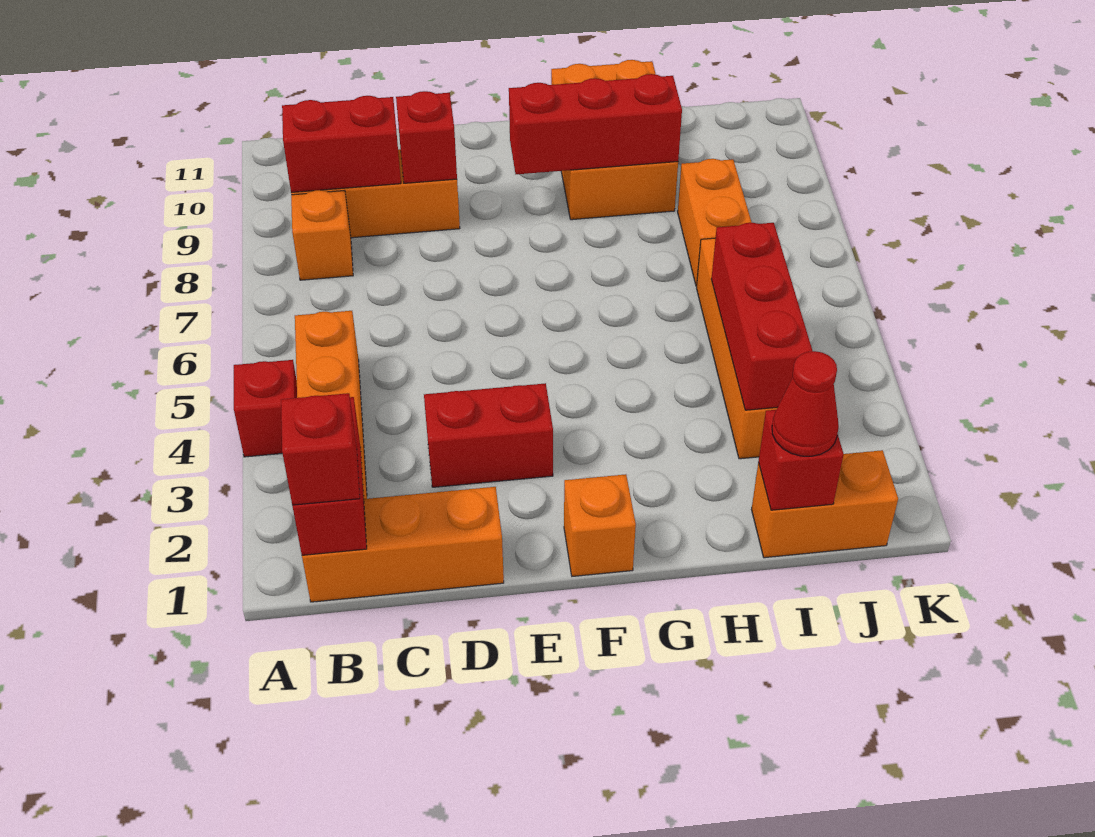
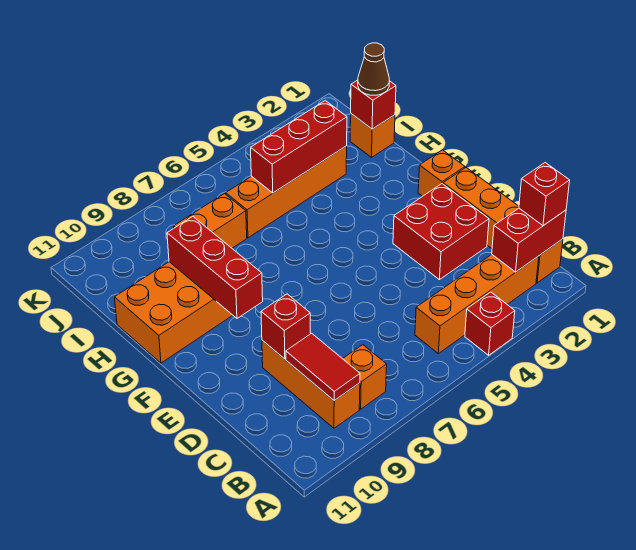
orange 1x3 brick [302,487,504,602] -> orange 1x4 brick [443,168,563,283]
red 1x2 brick [282,96,401,192] -> red 1x2 tile [286,333,360,401]
red 1x2 brick [424,383,553,487] -> red 2x2 brick [393,184,489,280]
orange 1x2 brick [752,450,898,558] -> orange 1x1 brick [350,114,395,157]
red 1x1 cone [772,351,839,456] -> brown 1x1 cone [358,43,389,95]

